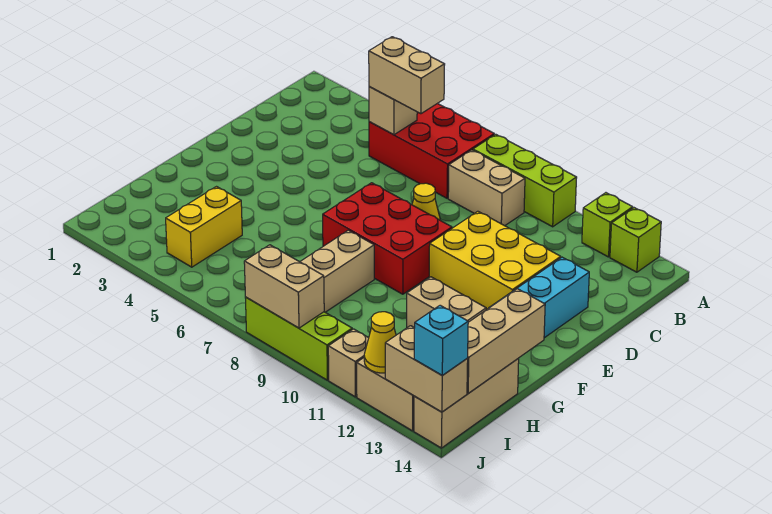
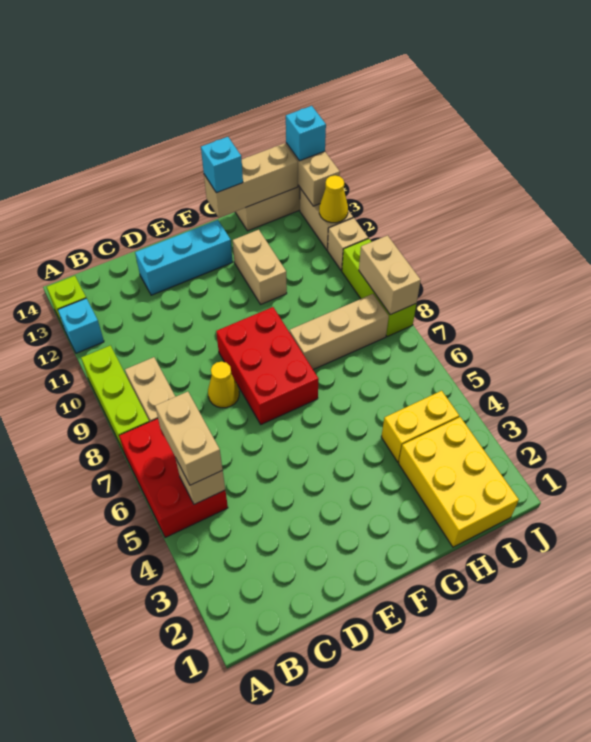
lime 1x1 brick [582,193,633,257] -> cyan 1x1 brick [58,298,104,353]
yellow 2x3 brick [429,211,561,310] -> yellow 2x3 brick moved to [399,417,519,547]
none -> cyan 1x1 brick [201,137,243,193]

